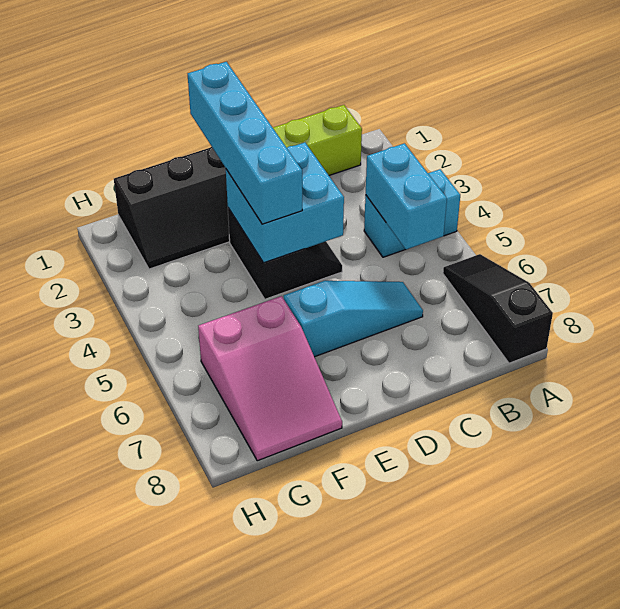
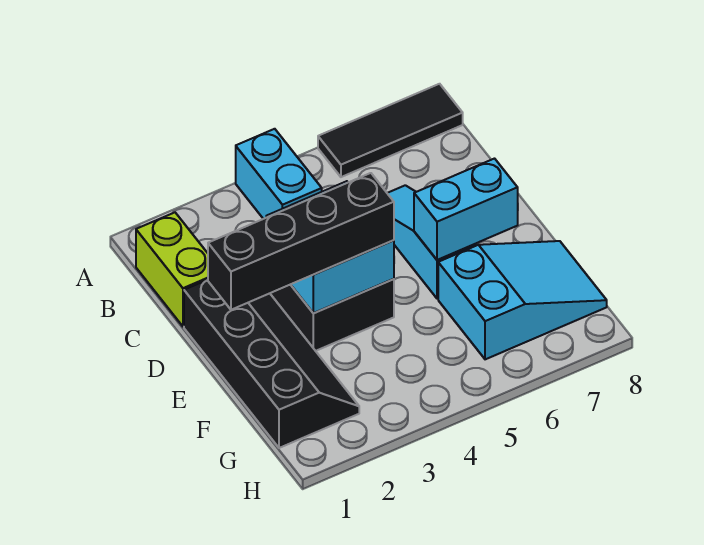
black 1x3 slope [443,254,553,363] -> black 1x3 tile [318,84,463,177]
cyan 1x2 brick [366,143,447,249] -> cyan 1x2 brick moved to [414,159,518,260]
cyan 1x4 brick [188,62,302,224] -> black 1x4 brick [208,173,394,310]
pink 2x3 slope [198,296,342,461] -> cyan 2x3 slope [438,241,607,359]

